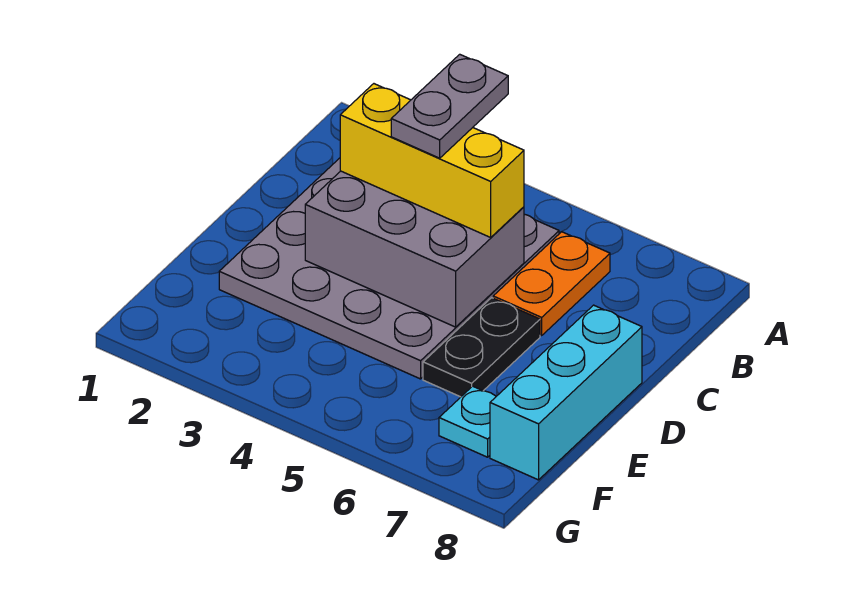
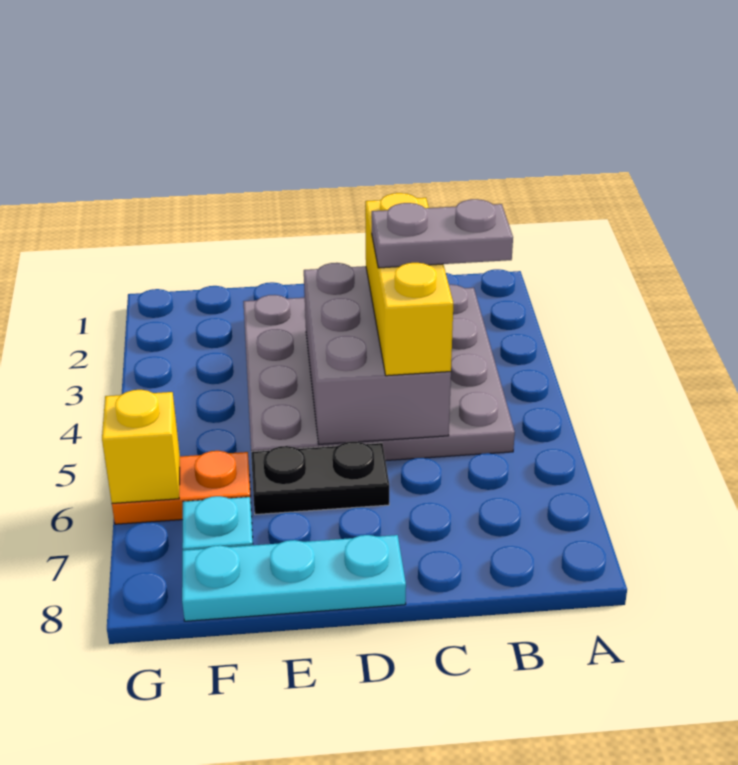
orange 1x2 plate [493,232,610,336] -> orange 1x2 plate moved to [112,451,251,524]
cyan 1x3 brick [490,305,642,480] -> cyan 1x3 plate [182,535,406,621]
none -> yellow 1x1 brick [102,390,180,503]

